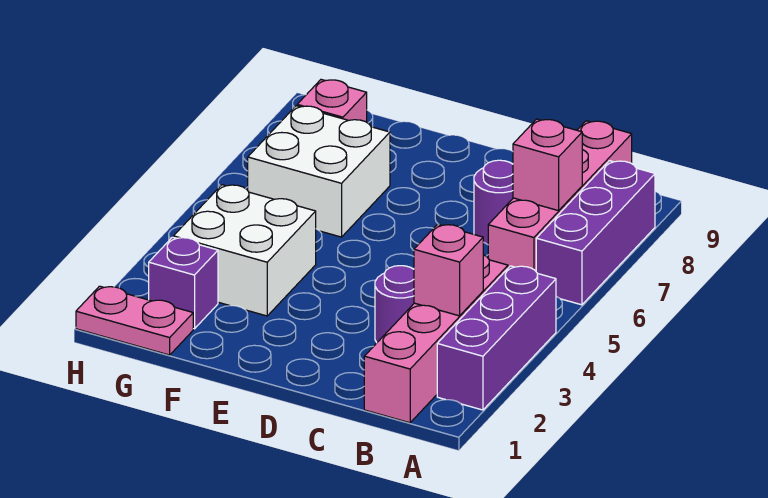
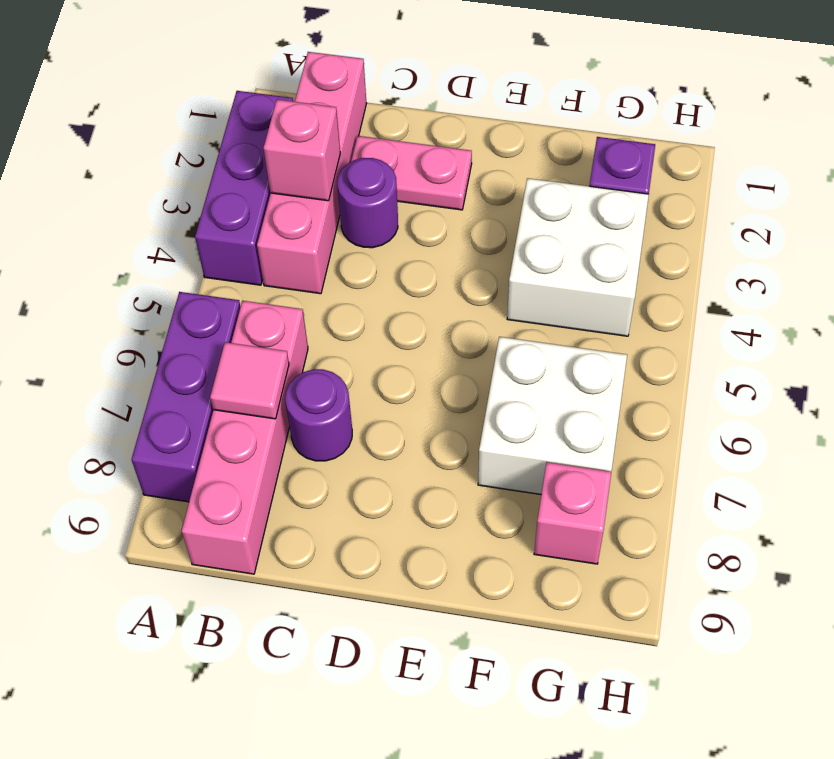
pink 1x1 brick [513,119,582,211] -> pink 1x1 tile [210,342,289,419]
pink 1x2 plate [76,286,193,355] -> pink 1x2 plate moved to [351,136,472,210]

